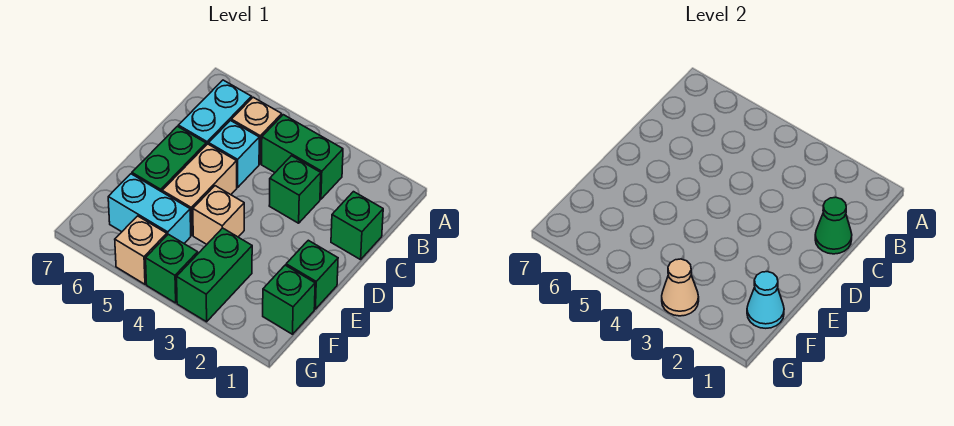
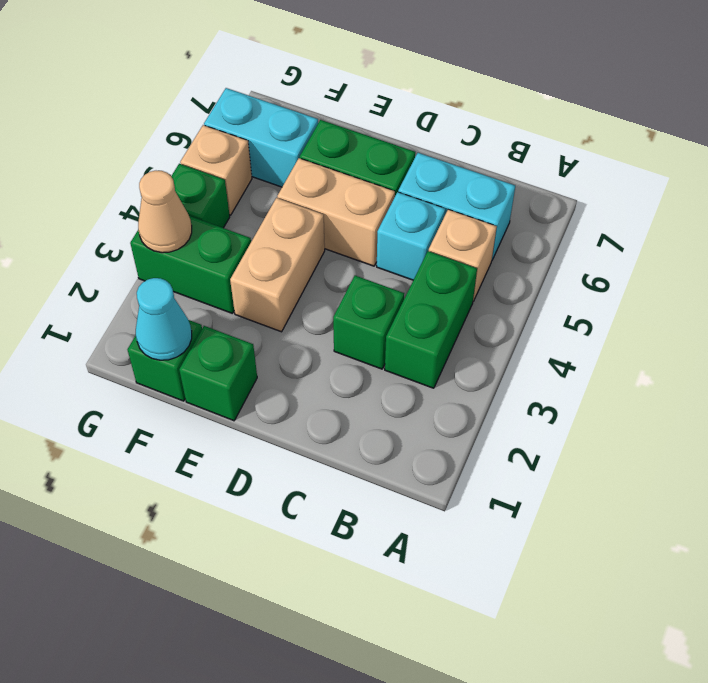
green 1x1 brick [331,192,383,260] -> none
green 1x1 cone [815,197,852,254] -> none
tan 1x1 brick [193,186,244,244] -> tan 1x2 brick [230,198,325,332]
cyan 1x2 brick [108,174,191,243] -> cyan 1x2 brick turned to [204,88,318,187]

